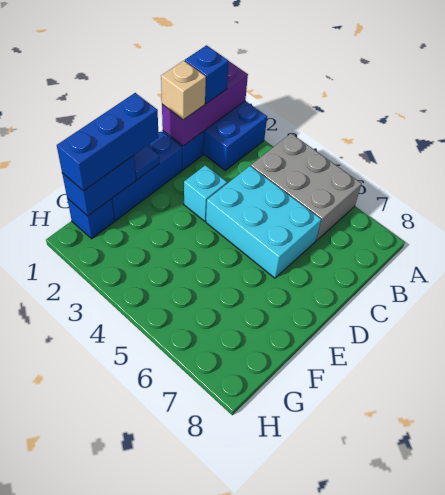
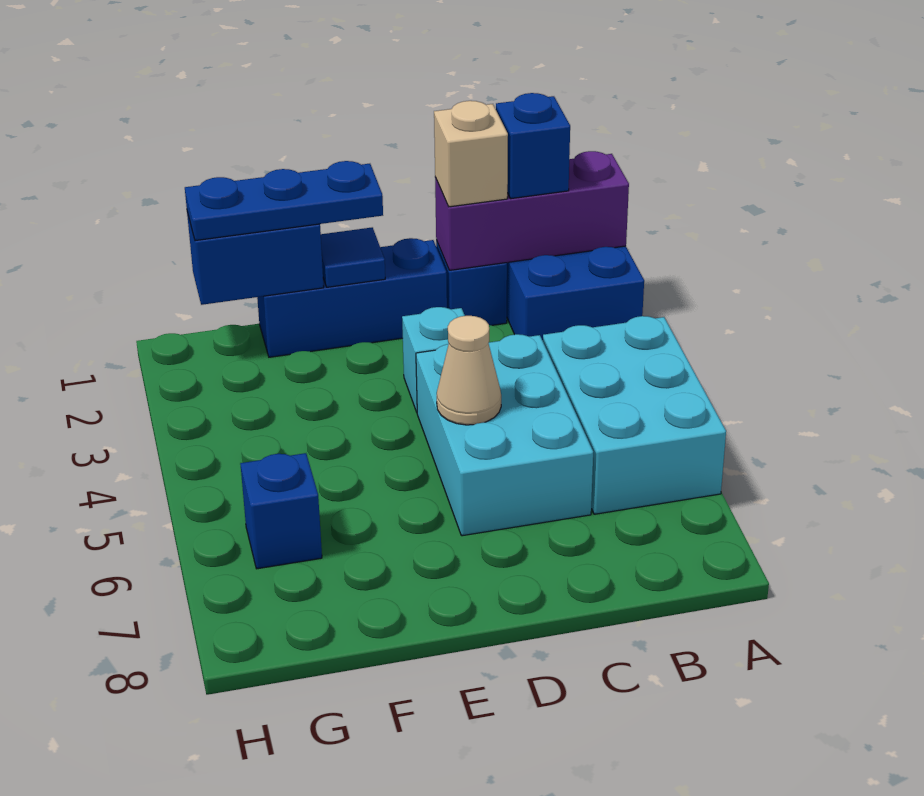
grey 2x3 brick [251,134,362,241] -> cyan 2x3 brick [543,316,726,514]
none -> tan 1x1 cone [437,316,501,425]
blue 1x3 brick [57,93,159,191] -> blue 1x3 plate [185,161,383,241]
blue 1x1 brick [67,199,114,239] -> blue 1x1 brick moved to [240,453,322,569]

